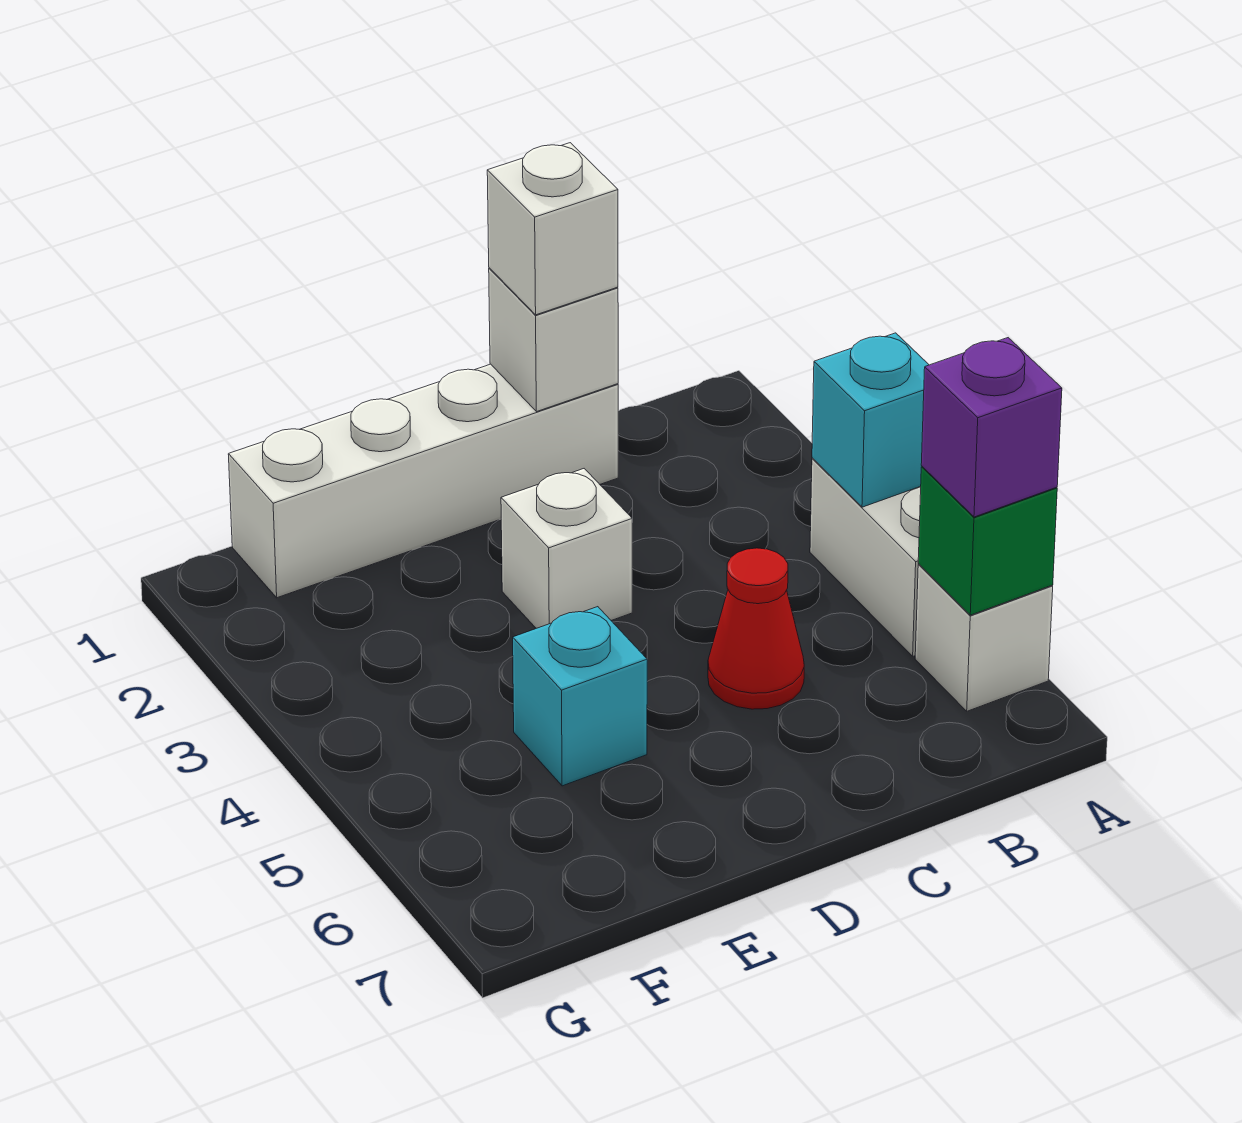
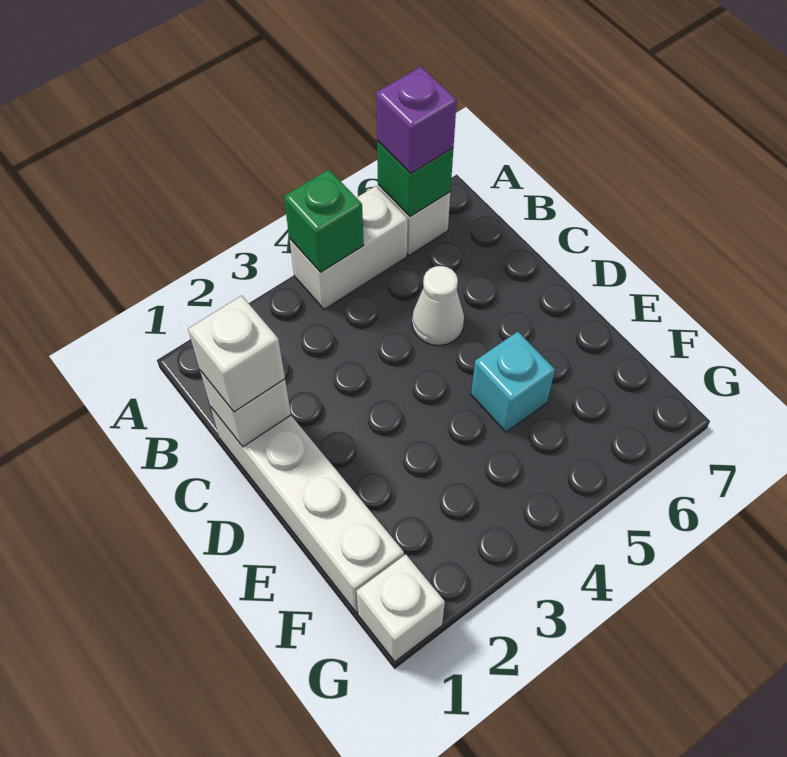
cyan 1x1 brick [812,333,929,507] -> green 1x1 brick [284,170,364,272]
red 1x1 cone [708,548,804,709] -> white 1x1 cone [412,266,464,346]
white 1x1 brick [501,469,632,628] -> white 1x1 brick moved to [356,554,445,662]

